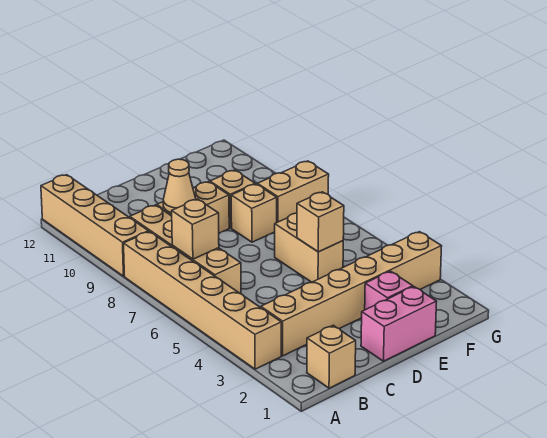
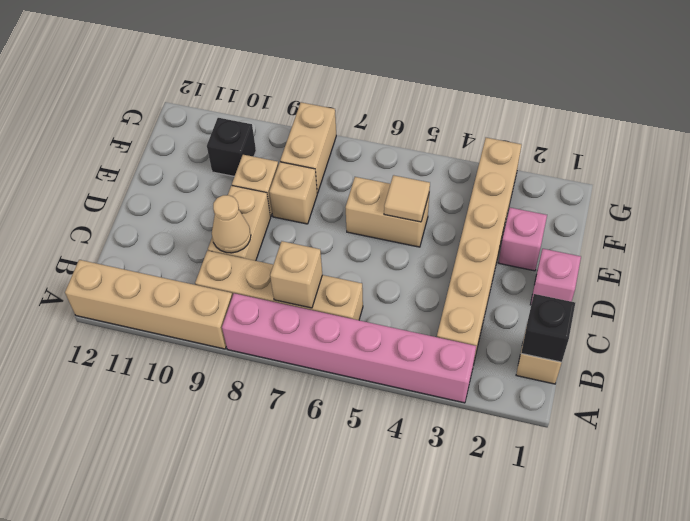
tan 1x6 brick [124,232,281,369] -> pink 1x6 brick [222,293,476,403]
none -> black 1x1 brick [521,294,575,362]
pink 1x2 brick [361,287,437,361] -> pink 1x1 brick [530,249,581,305]
tan 1x1 brick [297,192,344,252] -> tan 1x1 tile [384,175,430,222]
none -> black 1x1 brick [207,118,256,176]

